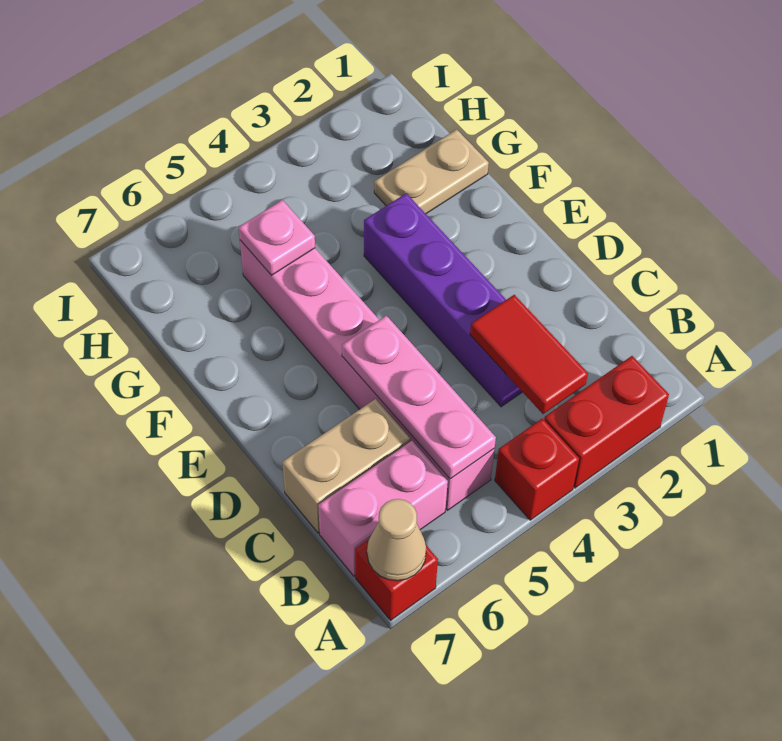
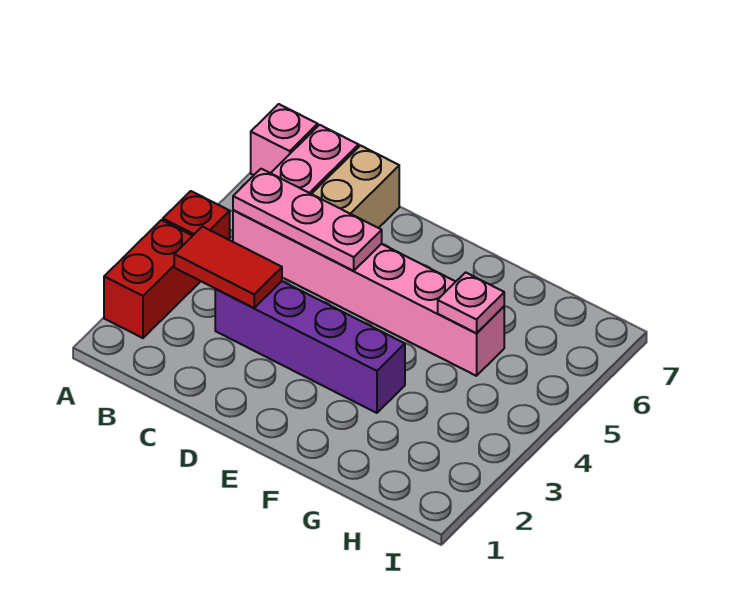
red 1x1 brick [355,540,438,620] -> pink 1x1 brick [251,104,318,175]
tan 1x1 cone [367,499,426,581] -> none
tan 1x2 plate [374,129,489,214] -> none

